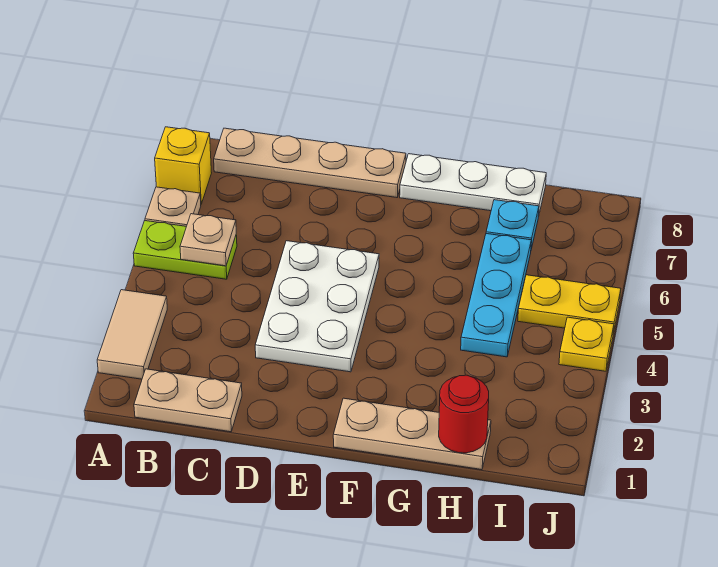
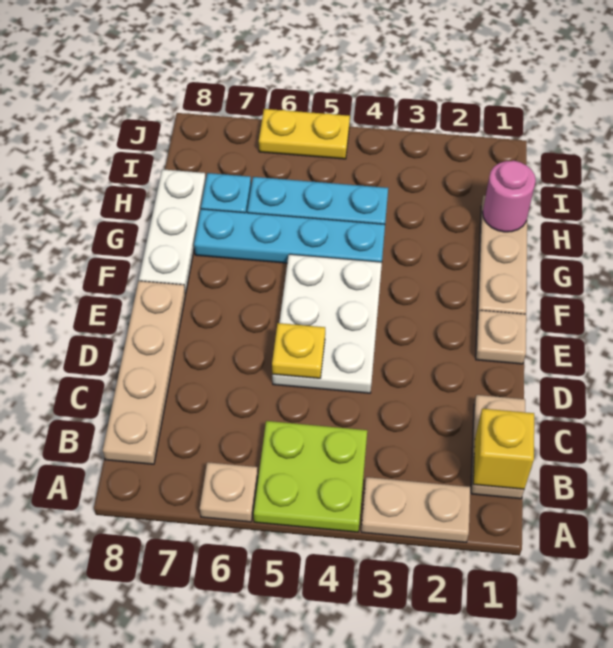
tan 1x2 tile [97,290,167,379] -> tan 1x2 plate [361,477,470,542]
lime 1x2 plate [133,221,237,279] -> lime 2x2 plate [254,421,367,532]
yellow 1x1 brick [155,127,211,204] -> yellow 1x1 brick moved to [473,409,534,489]
tan 1x1 plate [180,214,236,266] -> tan 1x1 plate moved to [476,310,526,364]
white 2x3 plate [255,241,379,372] -> white 2x3 plate turned to [272,254,382,393]
none -> cyan 1x4 plate [194,209,385,263]
red 1x1 round brick [439,375,489,453] -> pink 1x1 round brick [483,161,536,232]
yellow 1x2 plate [518,275,621,333] -> yellow 1x2 plate turned to [259,109,350,159]
yellow 1x1 plate [559,317,614,371] -> yellow 1x1 plate moved to [272,323,325,378]

